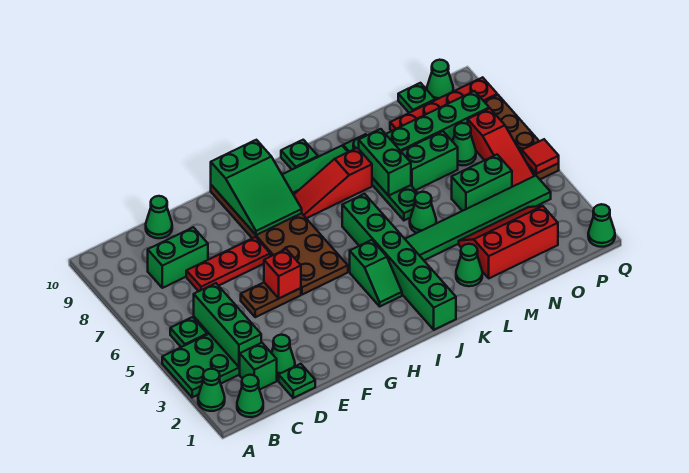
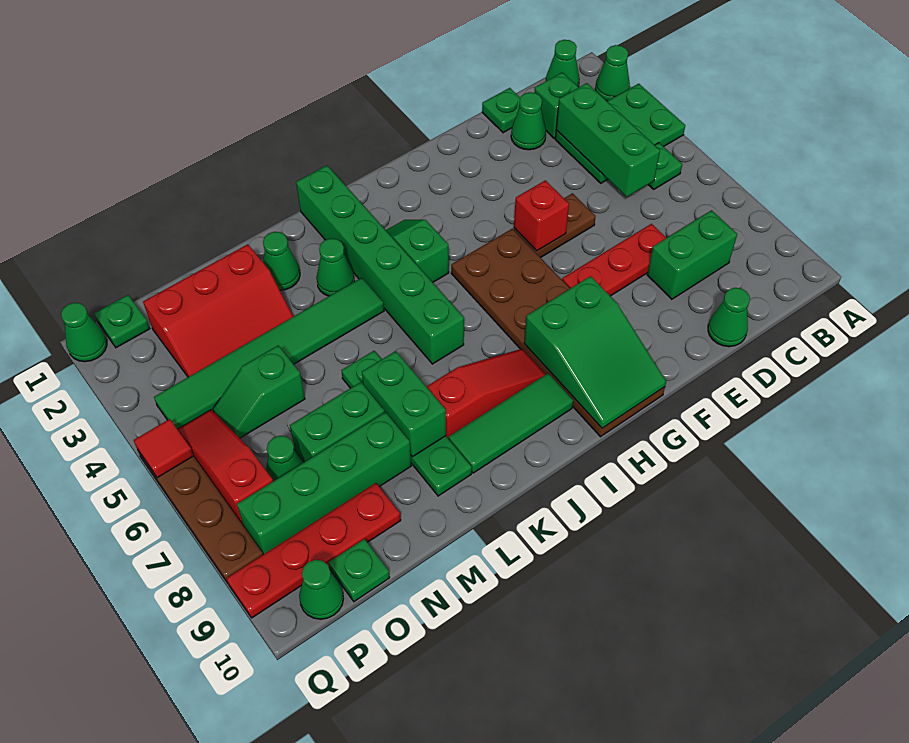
green 2x3 slope [211,140,302,235] -> green 2x3 slope turned to [524,276,666,428]
green 1x1 plate [281,140,318,169] -> green 1x1 plate moved to [94,295,150,348]
green 1x1 cone [410,192,436,233] -> green 1x1 cone moved to [316,238,354,296]
green 1x2 brick [452,155,512,211] -> green 1x2 slope [213,346,305,438]

